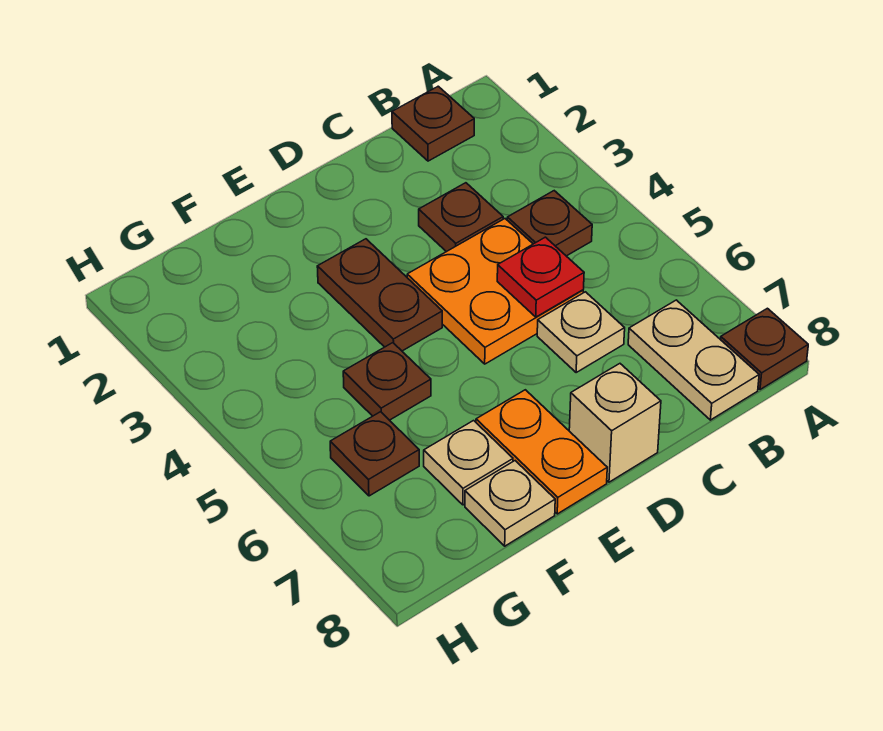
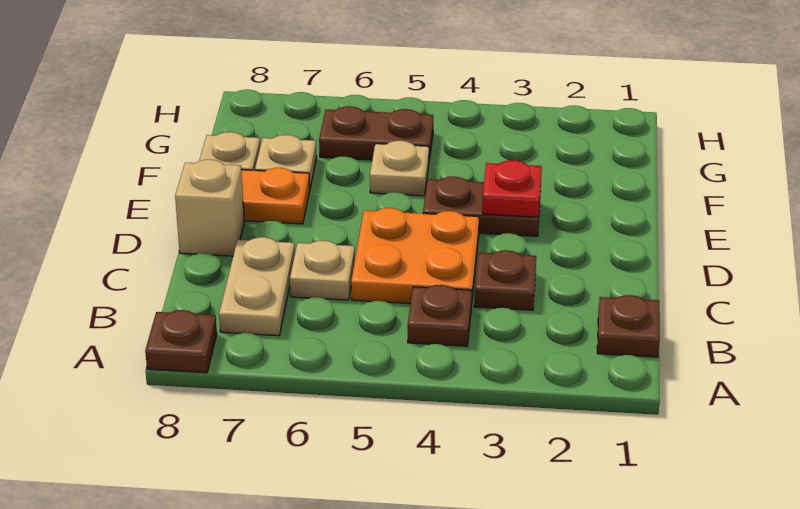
tan 1x2 plate [628,300,759,420] -> tan 1x2 plate turned to [219,237,295,336]
red 1x1 plate [497,237,584,317] -> red 1x1 plate moved to [482,160,542,217]
brown 1x1 plate [343,343,431,420] -> tan 1x1 plate [370,141,429,196]
brown 1x1 plate [330,412,419,496] -> brown 1x2 plate [319,106,433,160]

